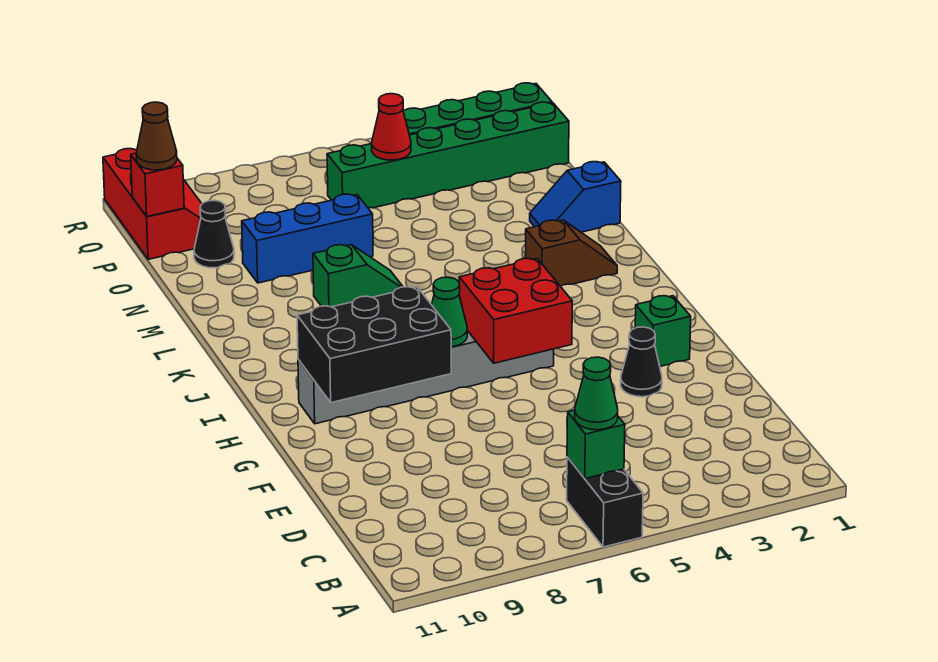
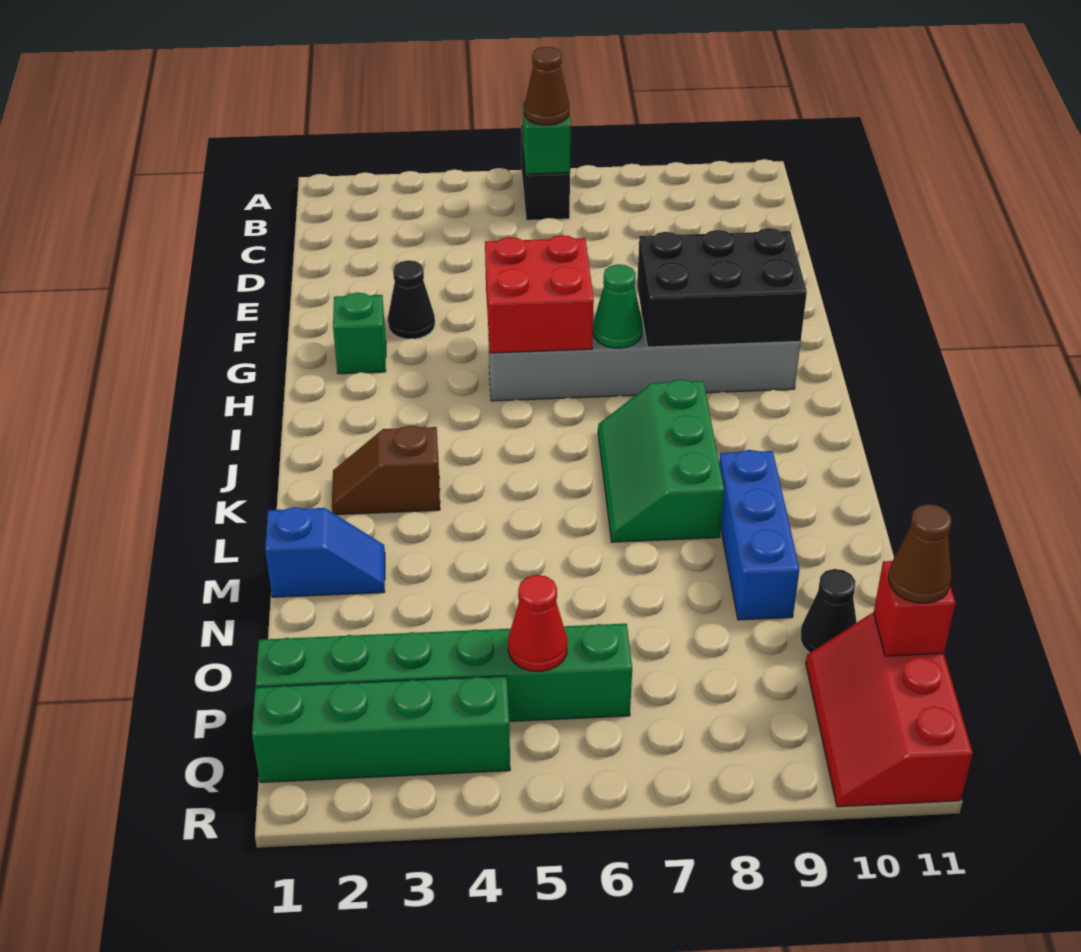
green 1x1 cone [575,357,618,430] -> brown 1x1 cone [524,47,569,125]
green 1x2 slope [313,245,403,307] -> green 2x3 slope [598,380,724,542]
blue 1x3 brick [242,194,373,283] -> blue 1x3 brick turned to [719,450,799,620]

